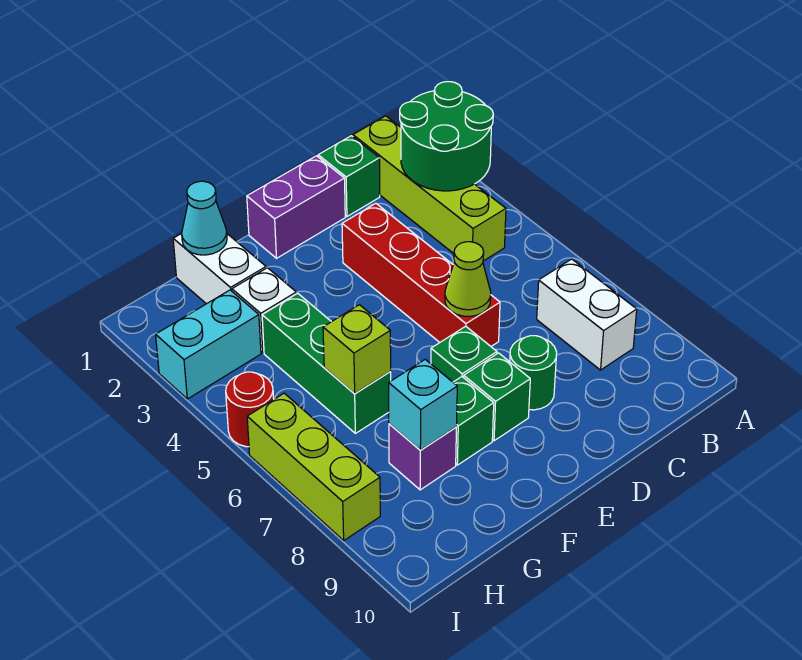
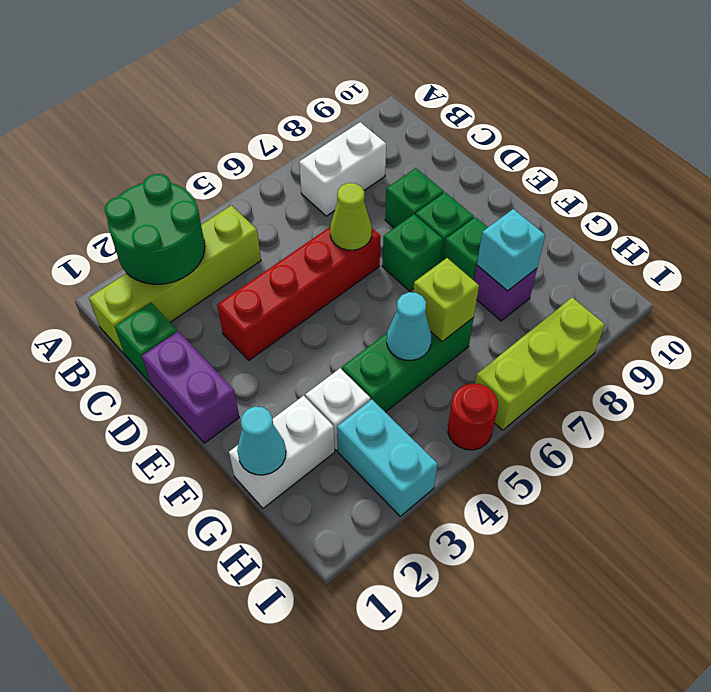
green 1x1 round brick [510,336,557,410] -> green 1x1 brick [385,168,444,228]
none -> cyan 1x1 cone [387,292,431,360]

